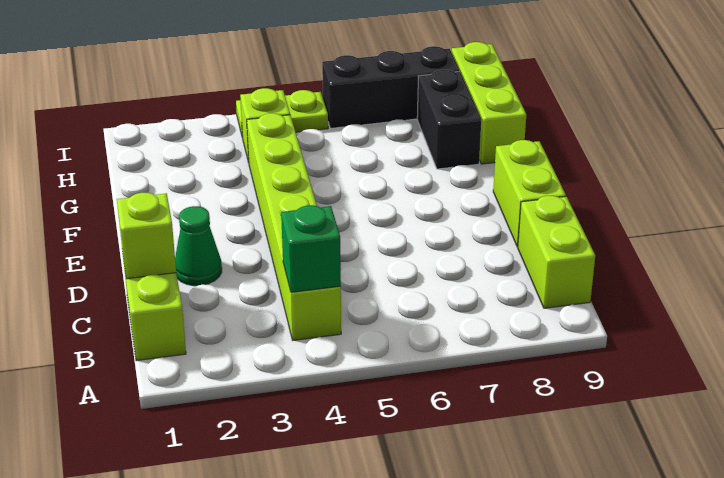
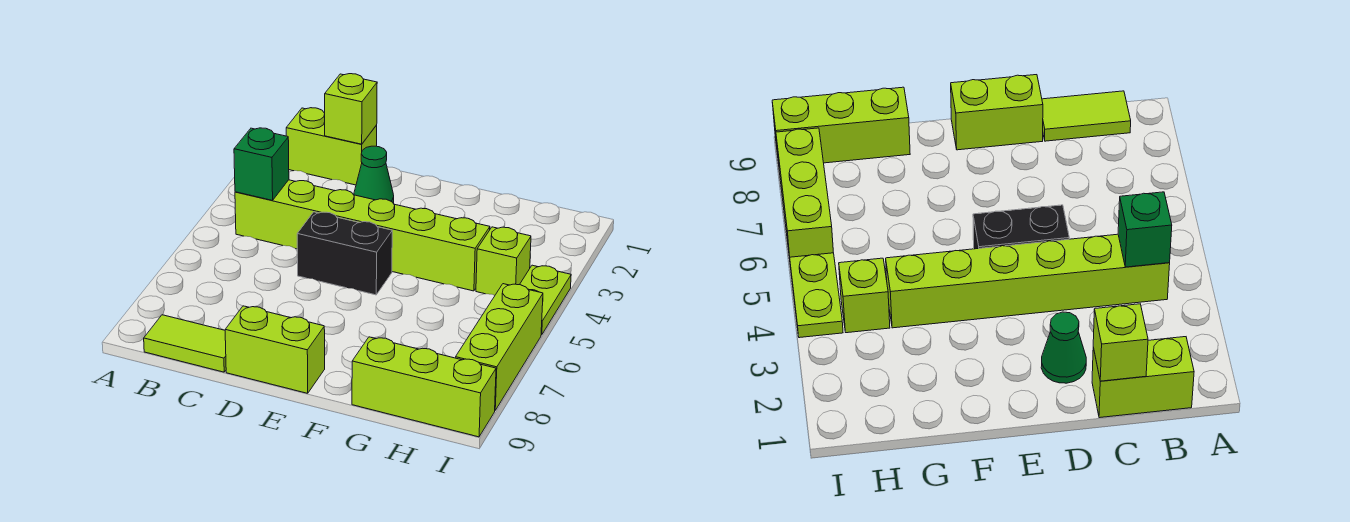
lime 1x2 brick [518,196,595,308] -> lime 1x2 tile [144,315,226,372]
black 1x2 brick [417,70,481,169] -> black 1x2 brick moved to [297,212,392,295]
black 1x3 brick [322,46,459,128] -> lime 1x3 brick [455,284,543,410]

